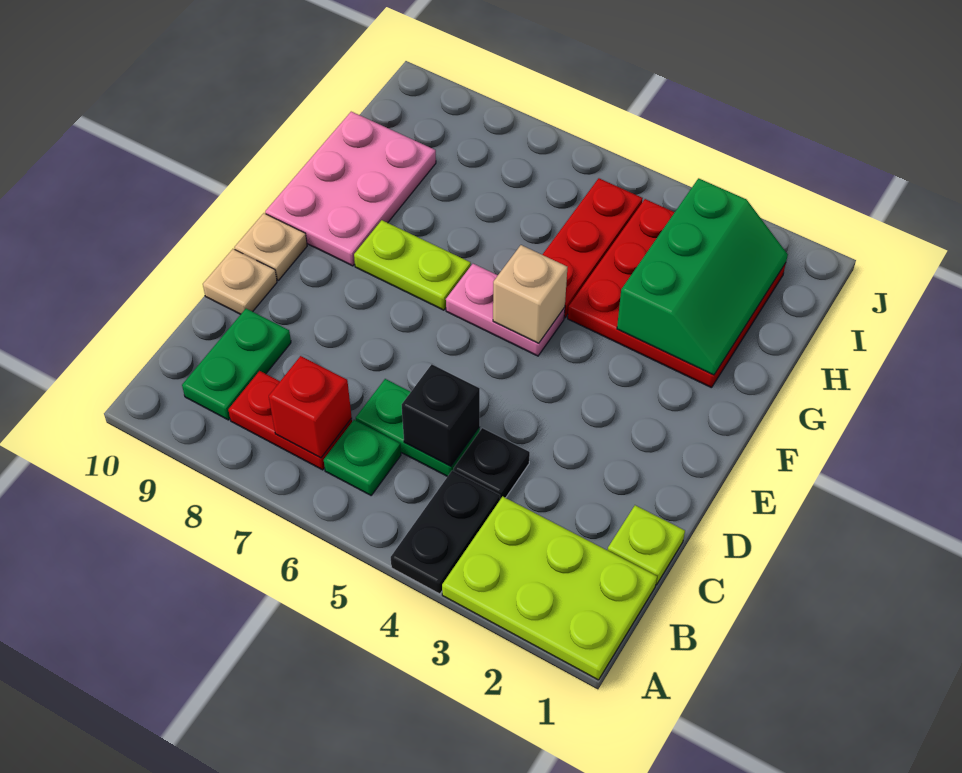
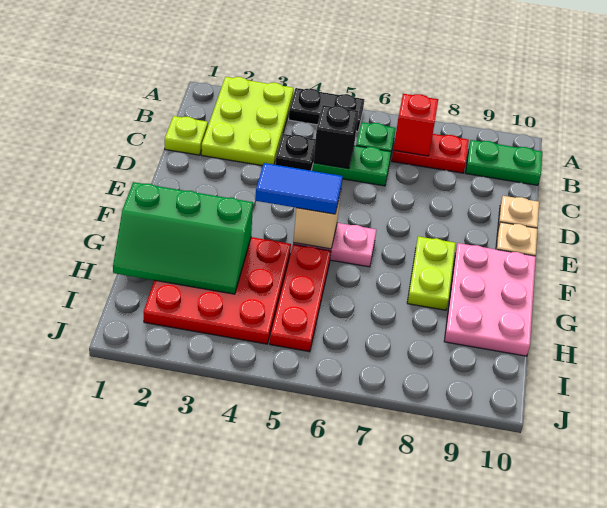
lime 2x3 plate [442,496,657,680] -> lime 2x3 plate turned to [201,77,294,166]
black 1x2 plate [391,470,500,594] -> black 1x2 plate turned to [289,88,364,131]
green 1x2 plate [182,309,291,420] -> green 1x2 plate turned to [466,140,542,185]
none -> blue 1x2 tile [255,163,343,214]
lime 1x2 plate [354,220,471,310] -> lime 1x2 plate turned to [407,236,456,310]
green 2x3 slope [617,178,788,375] -> green 2x3 slope turned to [113,182,253,294]

